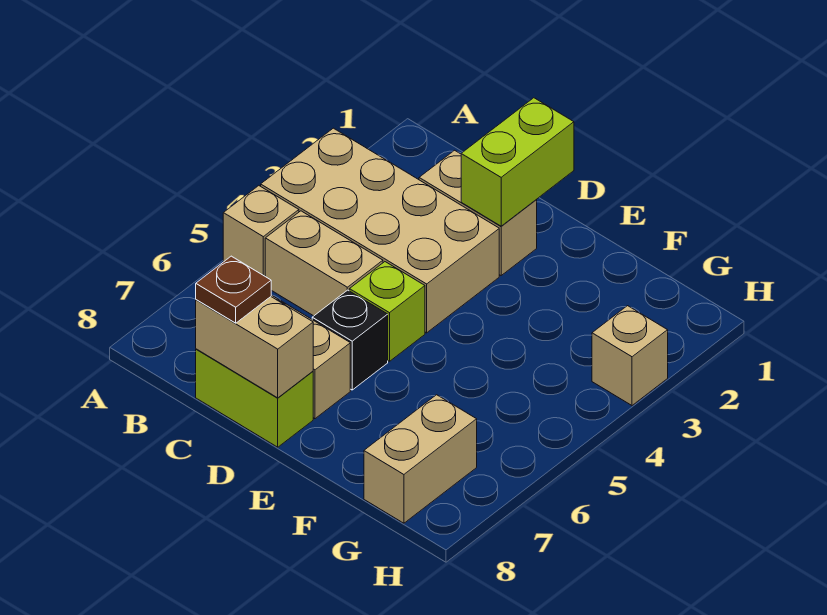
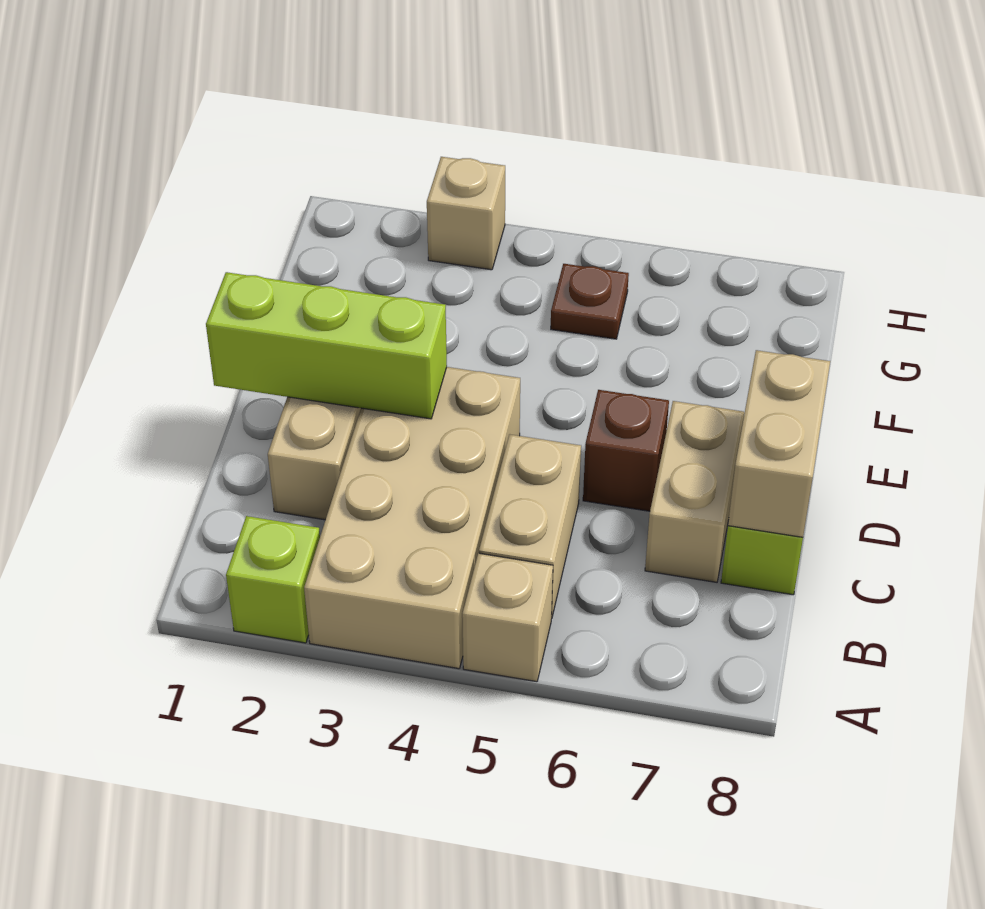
brown 1x1 plate [196,256,271,323] -> brown 1x1 plate moved to [551,264,629,339]
lime 1x2 brick [461,98,574,226] -> lime 1x3 brick [206,272,447,419]
lime 1x1 brick [349,262,425,361] -> lime 1x1 brick moved to [226,516,320,643]
black 1x1 brick [312,290,388,390] -> brown 1x1 brick [583,390,669,511]
tan 1x2 brick [364,395,477,523] -> none

